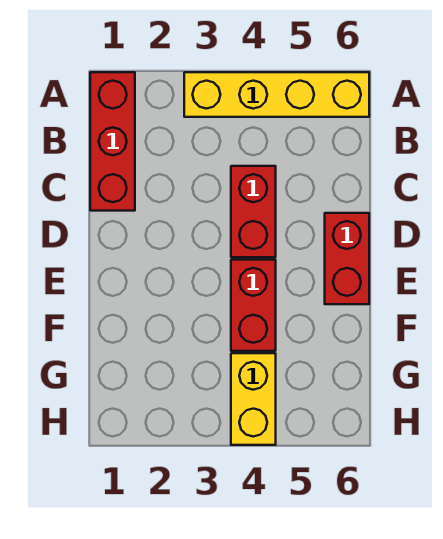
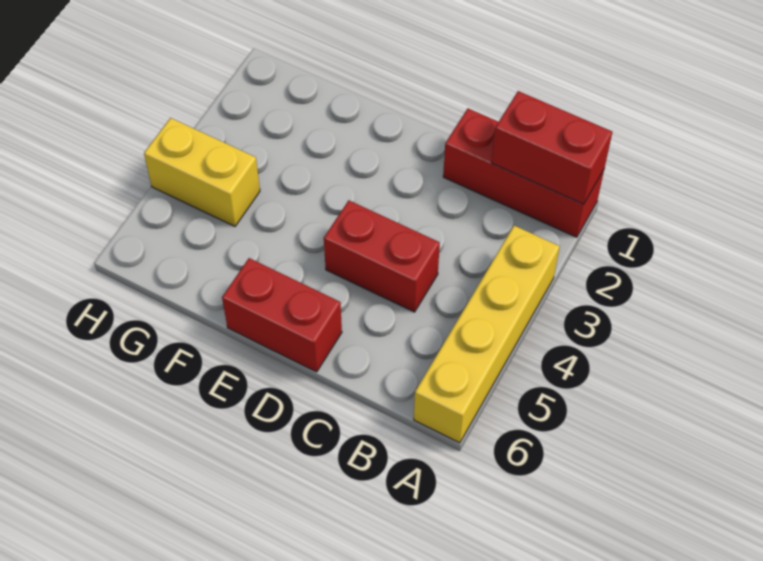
red 1x2 brick [231,260,276,351] -> red 1x2 brick moved to [492,91,612,204]

